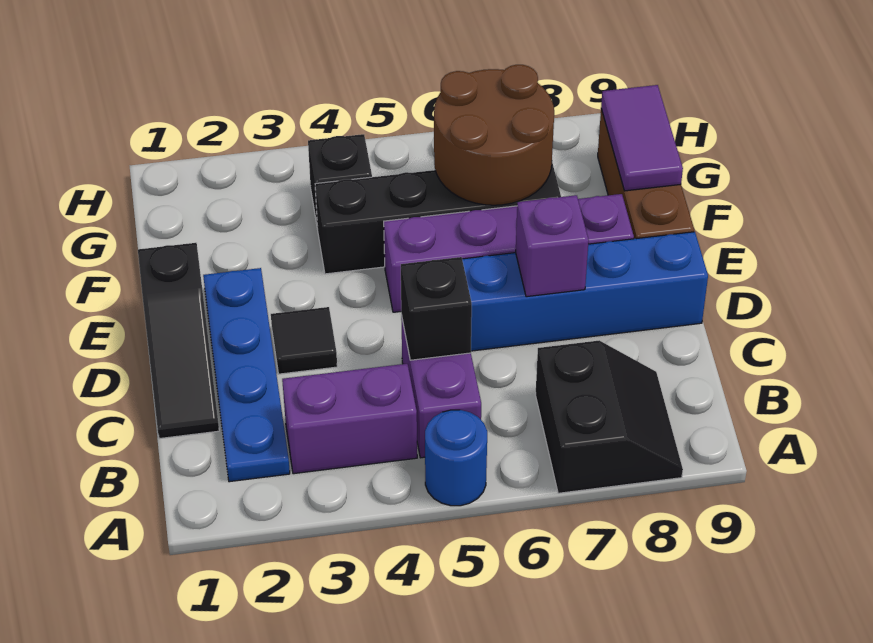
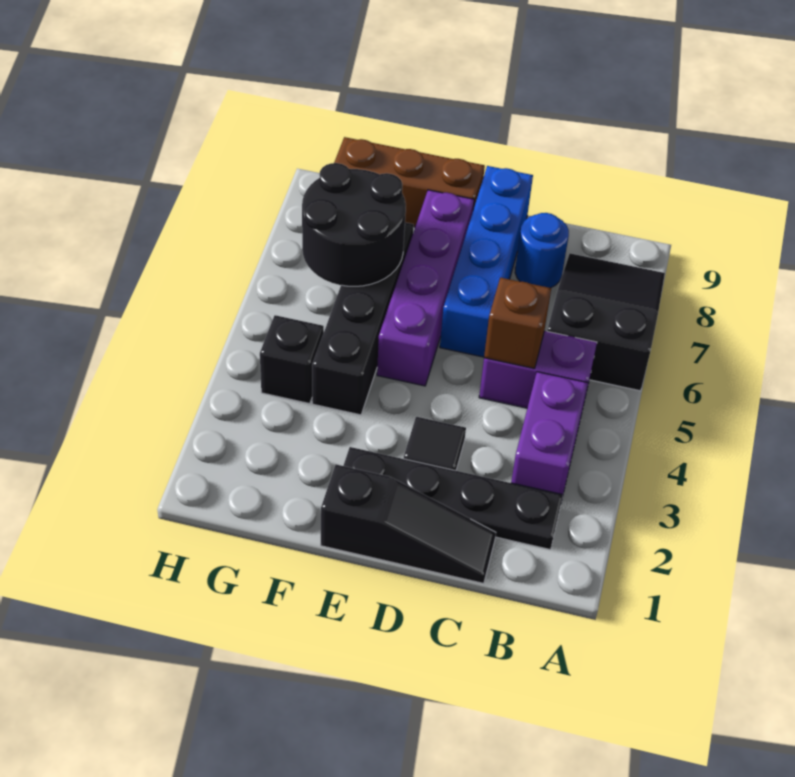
blue 1x1 round brick [425,410,487,506] -> blue 1x1 round brick moved to [515,213,569,288]
black 2x2 slope [535,341,683,493] -> black 2x3 slope [547,253,665,391]
blue 1x4 plate [203,268,290,482] -> black 1x4 plate [343,447,563,549]
black 1x1 brick [401,257,472,360] -> brown 1x1 brick [484,277,551,369]
purple 1x1 brick [516,195,589,297] -> none
brown 2x2 round brick [434,65,554,205] -> black 2x2 round brick [302,163,406,286]
purple 1x2 tile [601,85,683,191] -> none

